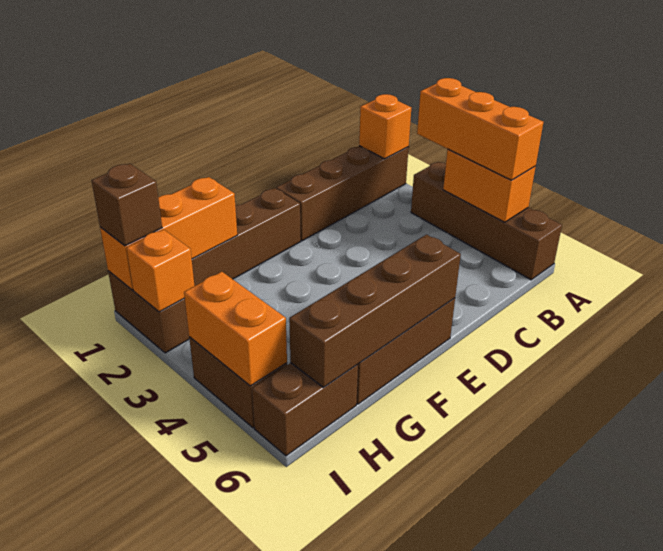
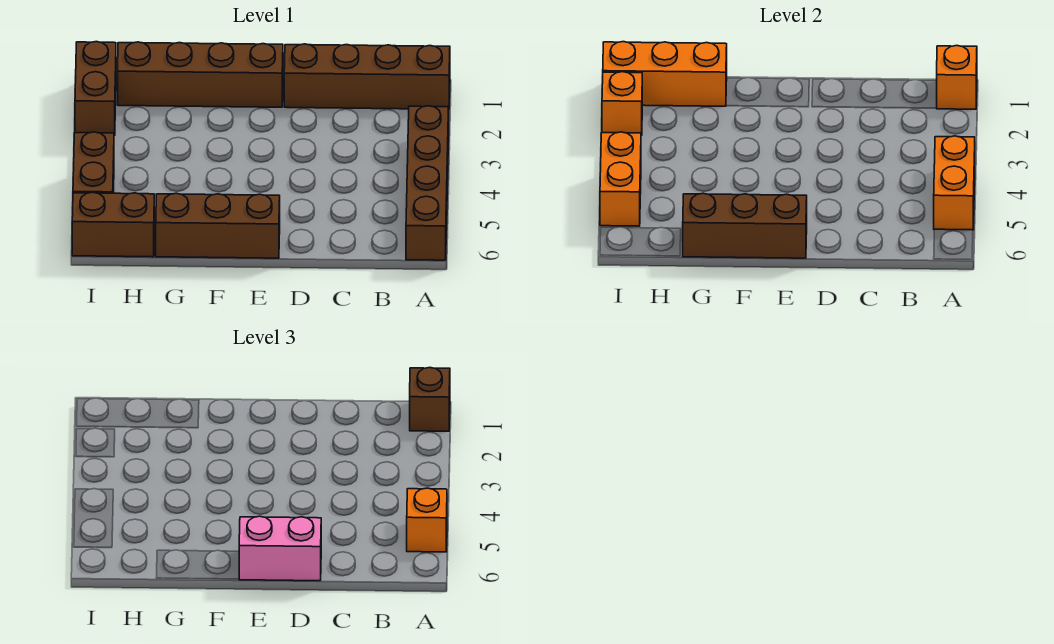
orange 1x3 brick [417,78,543,180] -> orange 1x1 brick [407,488,447,552]
none -> pink 1x2 brick [239,516,321,581]
brown 1x4 brick [289,235,461,387] -> brown 1x3 brick [683,193,807,258]
brown 1x1 brick [91,164,162,246] -> brown 1x1 brick moved to [410,368,450,431]

